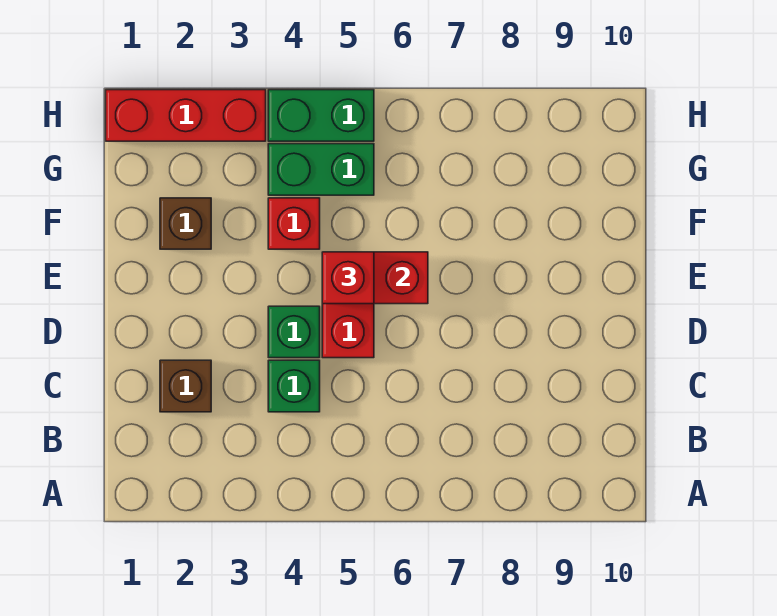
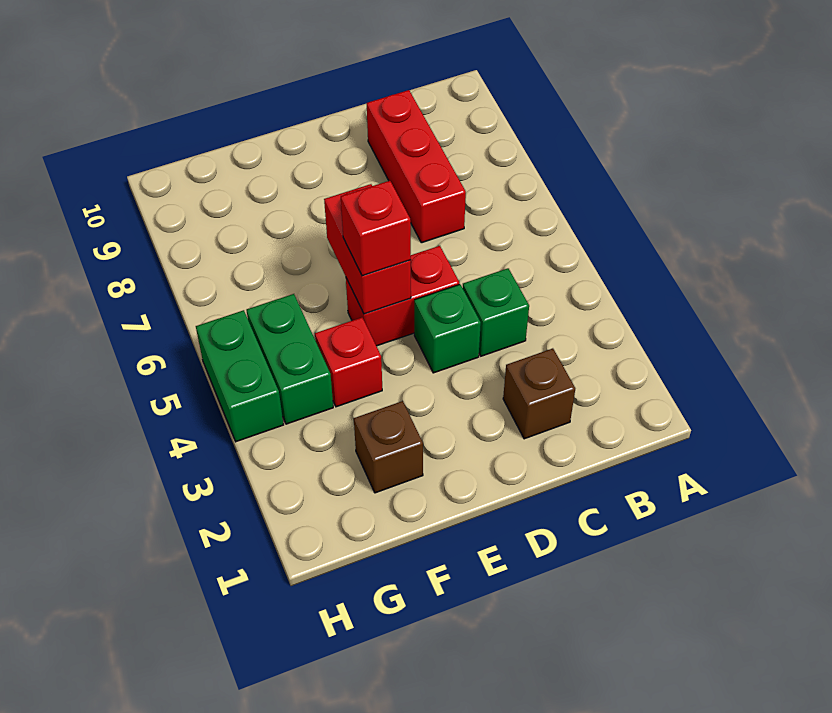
red 1x3 brick [106,90,266,141] -> red 1x3 brick moved to [367,90,466,243]

